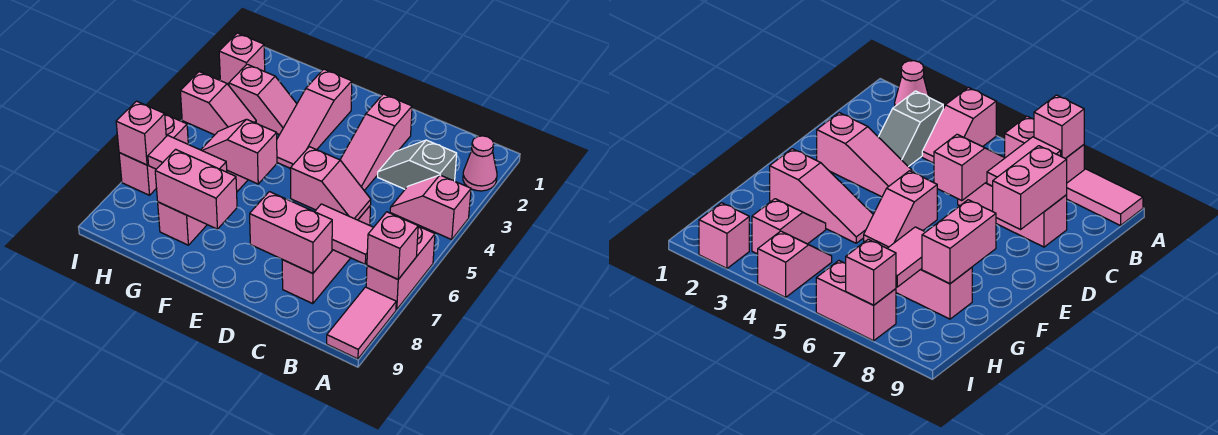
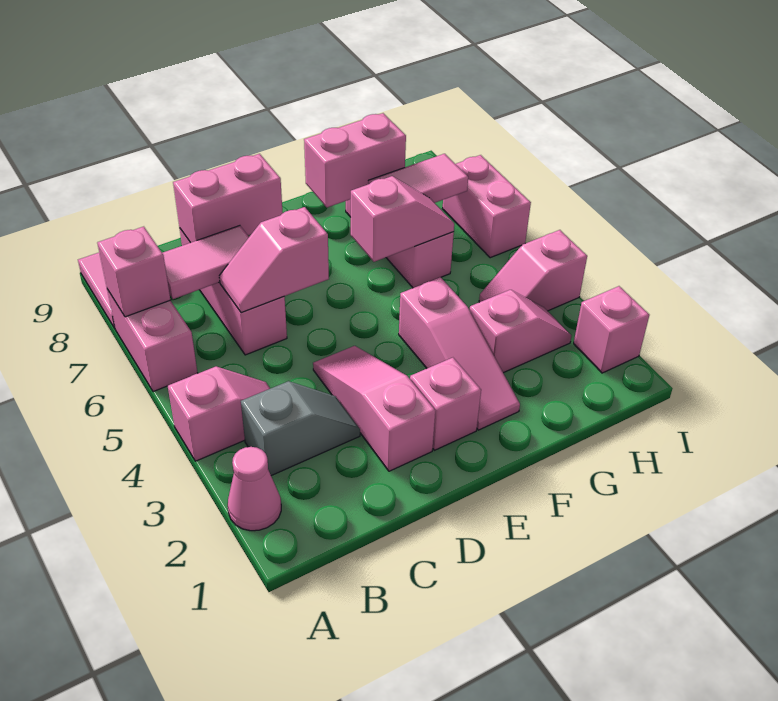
pink 1x3 slope [277,69,352,168] -> pink 1x3 slope turned to [399,277,520,430]
pink 1x2 slope [229,64,297,135] -> pink 1x2 slope turned to [470,290,571,373]
pink 1x1 brick [116,101,166,165] -> pink 1x1 brick moved to [410,358,481,450]

